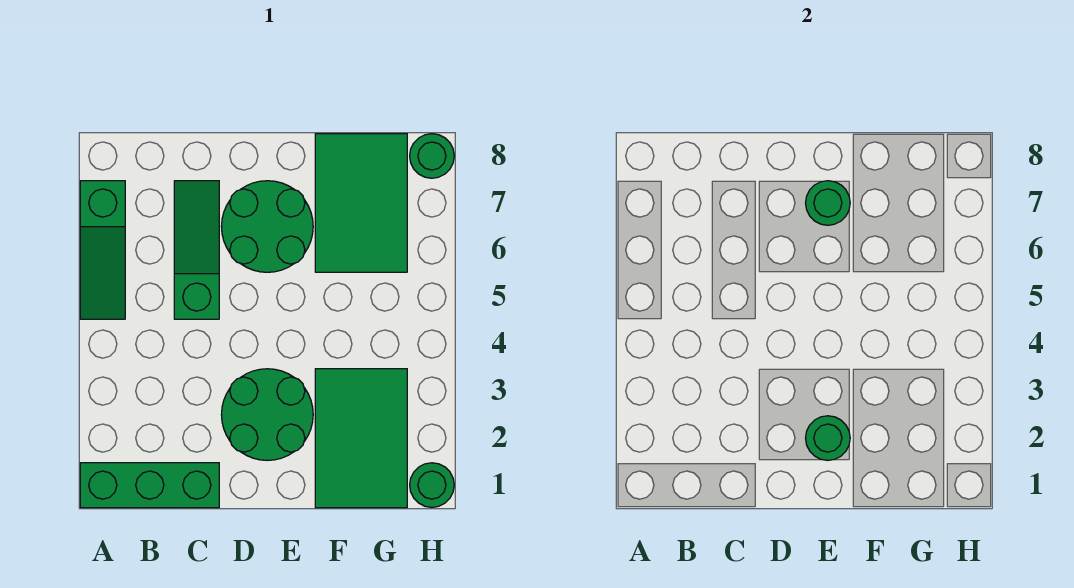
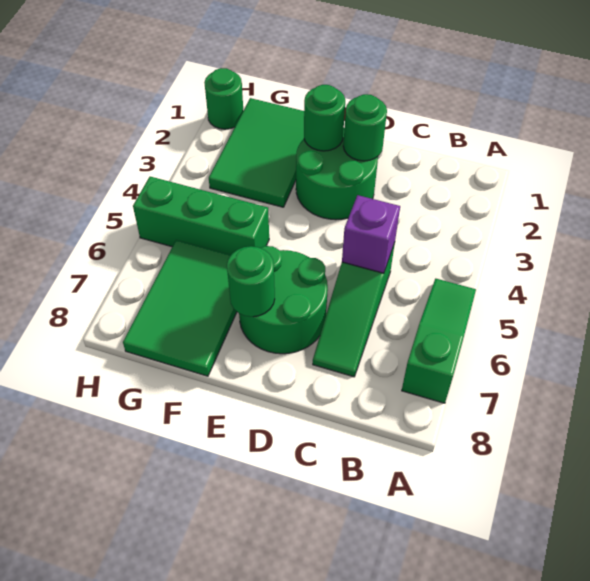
green 1x3 brick [80,463,219,508] -> green 1x3 brick moved to [133,177,269,255]
none -> purple 1x1 brick [342,195,400,273]
green 1x1 round brick [410,134,454,178] -> green 1x1 round brick moved to [343,94,387,161]

